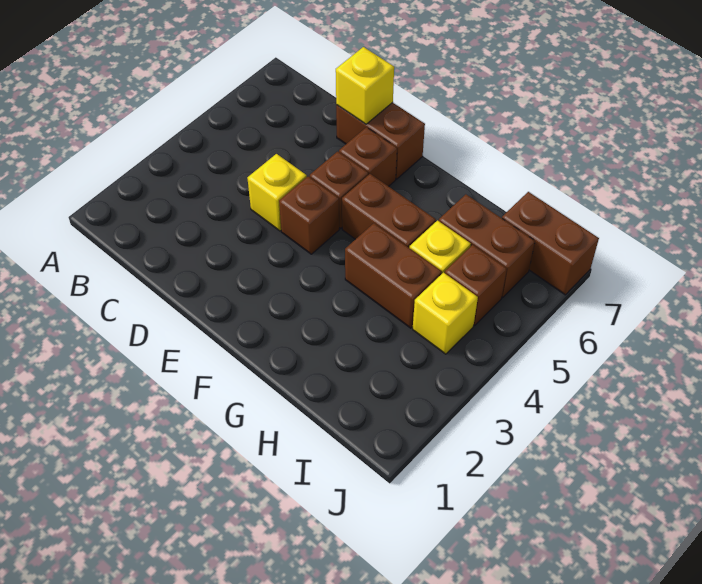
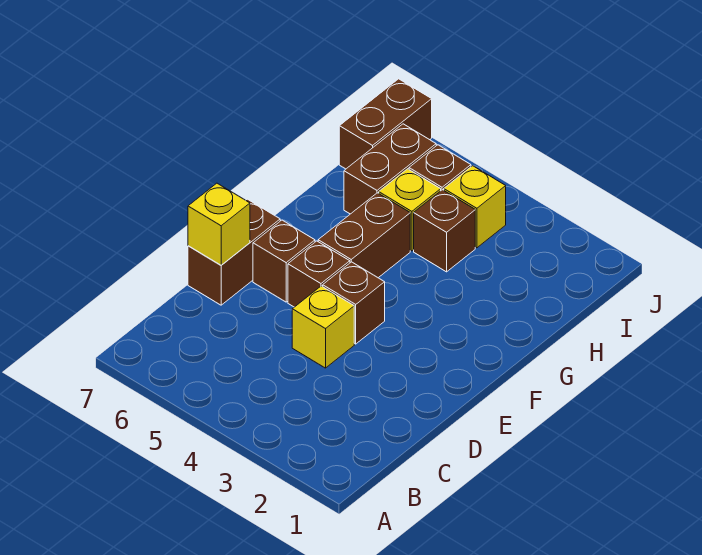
brown 1x2 brick [345,223,442,328] -> brown 1x1 brick [414,190,475,272]

